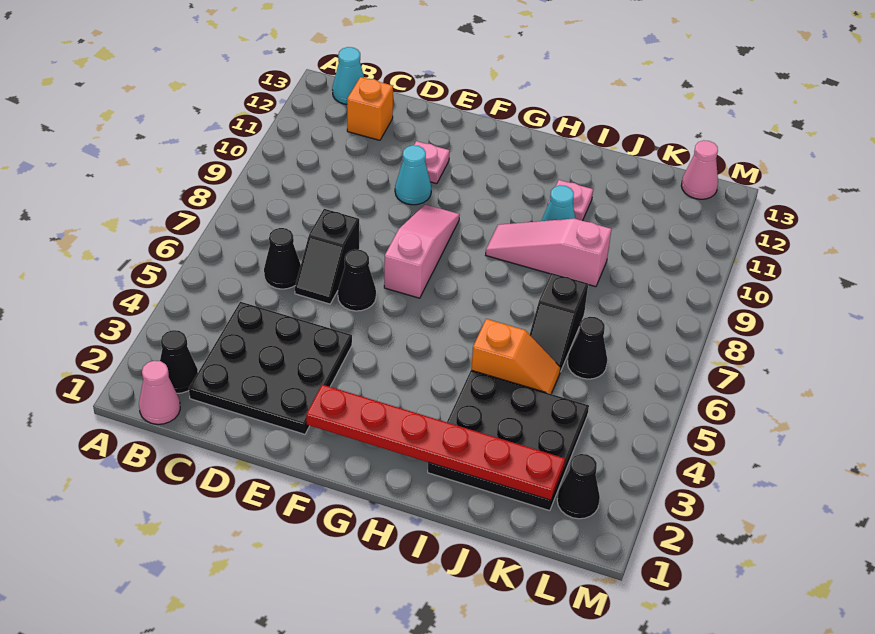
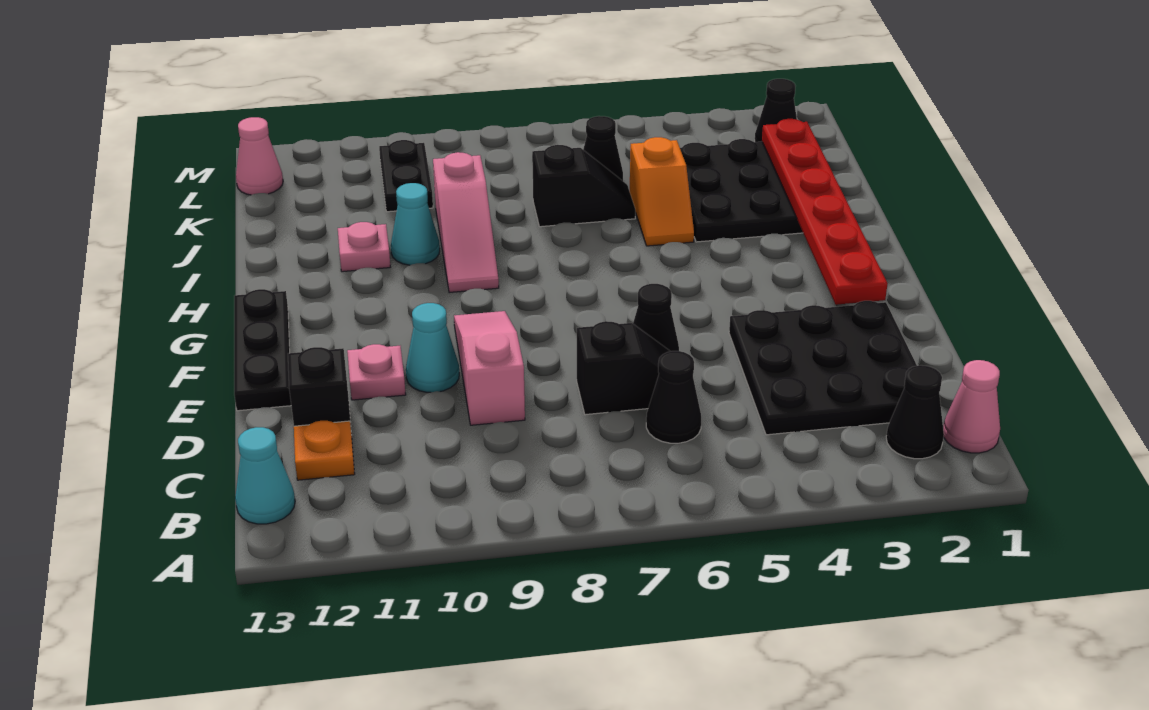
orange 1x1 brick [347,77,393,140] -> orange 1x1 plate [294,421,355,480]
none -> black 1x1 brick [288,347,351,426]
none -> black 1x3 plate [234,289,291,411]
pink 1x3 slope [384,205,460,298] -> pink 1x3 slope turned to [454,311,525,425]
orange 1x2 slope [471,319,561,394] -> orange 1x2 slope turned to [630,137,694,246]
none -> black 1x2 plate [379,140,433,212]

